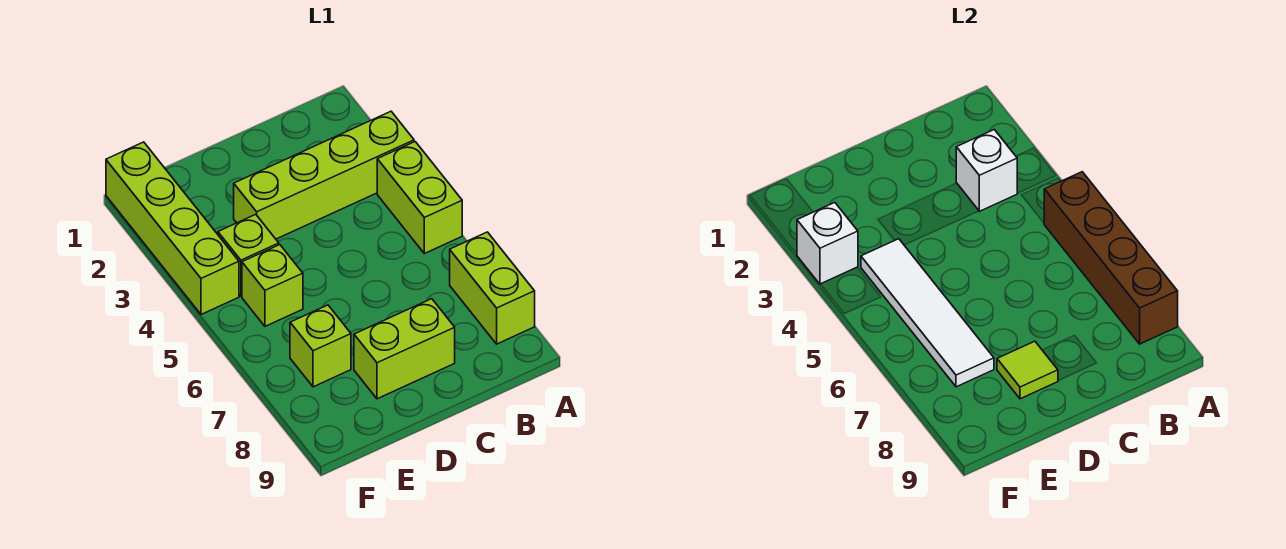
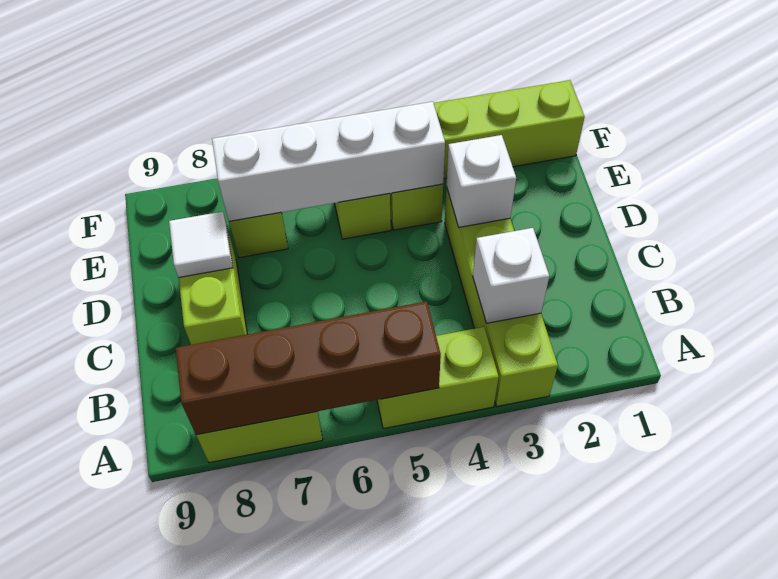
lime 1x1 tile [997,341,1058,399] -> white 1x1 tile [169,212,233,278]
white 1x4 tile [861,239,994,387] -> white 1x4 brick [212,102,445,221]
white 1x1 brick [797,203,858,284] -> white 1x1 brick moved to [446,135,516,227]

